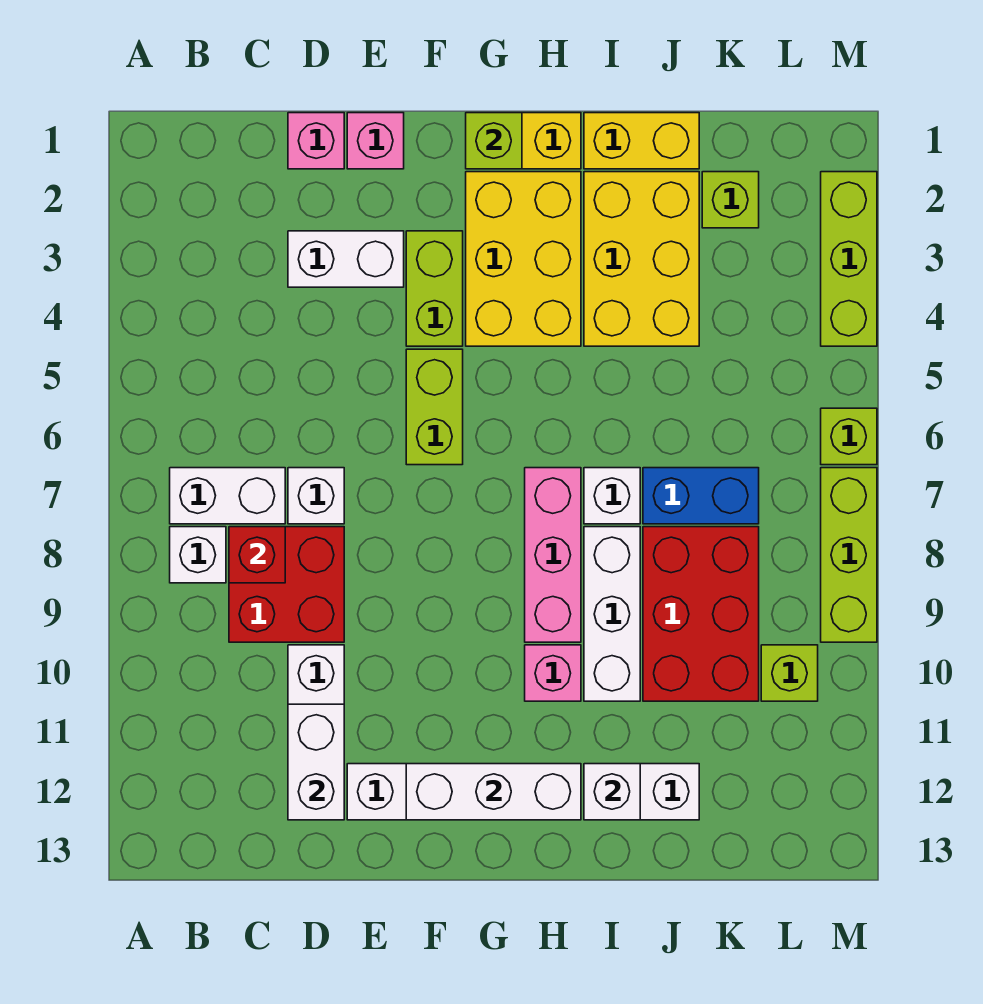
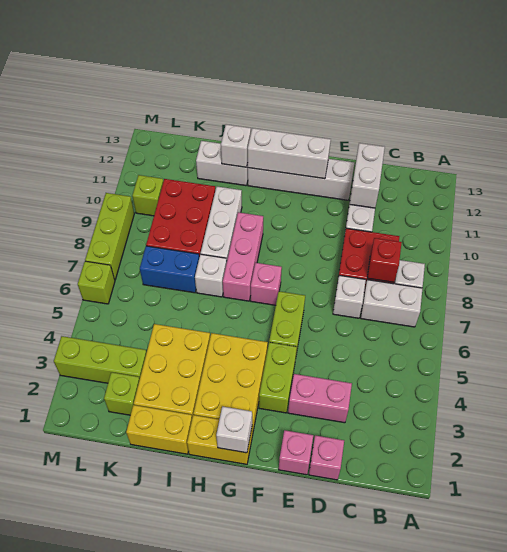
white 1x2 brick [288,231,404,287] -> pink 1x2 brick [288,374,352,423]
lime 1x1 brick [466,113,522,169] -> white 1x1 brick [216,407,252,453]
pink 1x1 brick [525,645,581,701] -> pink 1x1 brick moved to [251,263,282,305]
lime 1x3 brick [821,172,877,346] -> lime 1x3 brick turned to [54,336,147,383]

